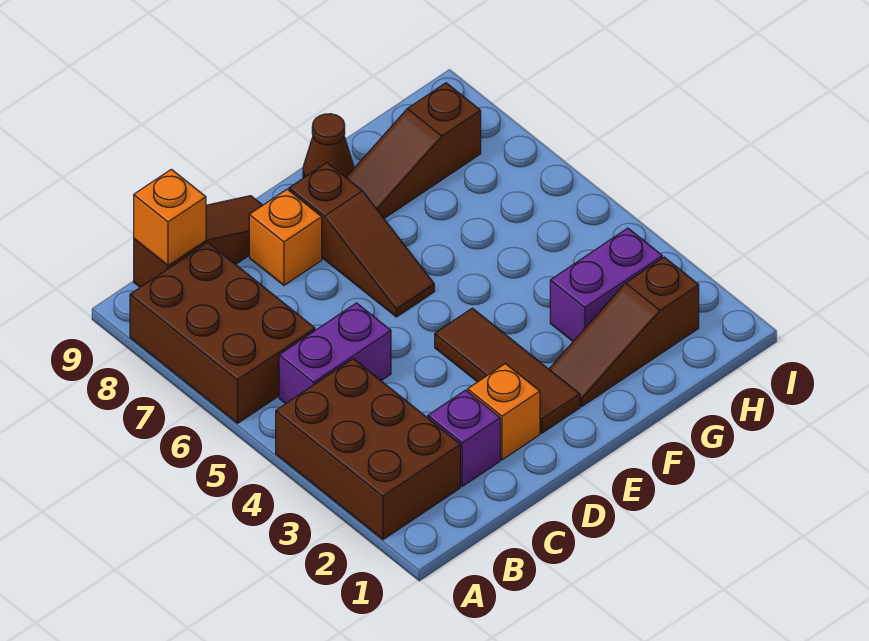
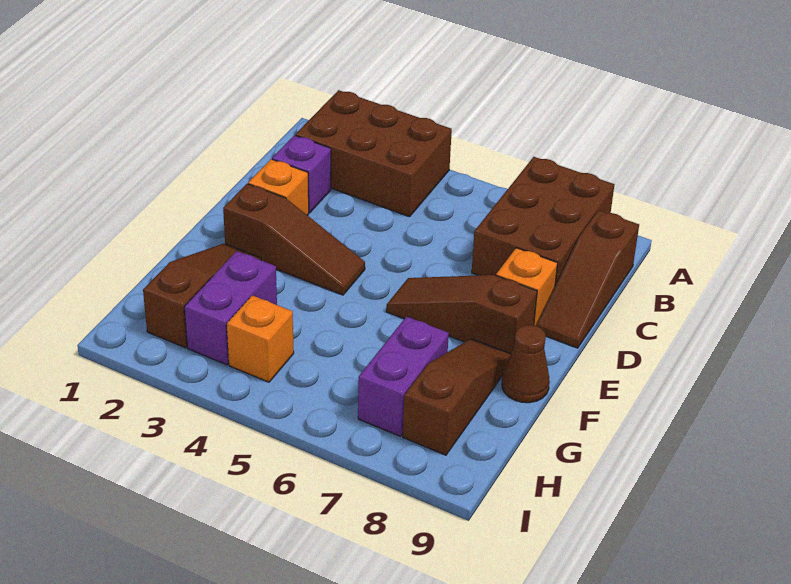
brown 2x3 brick [130,242,315,423] -> brown 2x3 brick turned to [472,157,614,286]
purple 1x2 brick [279,303,391,404] -> purple 1x2 brick moved to [358,317,449,436]
orange 1x1 brick [134,169,206,266] -> orange 1x1 brick moved to [227,295,294,382]
brown 1x3 tile [435,308,580,433] -> brown 1x3 slope [223,184,365,295]

